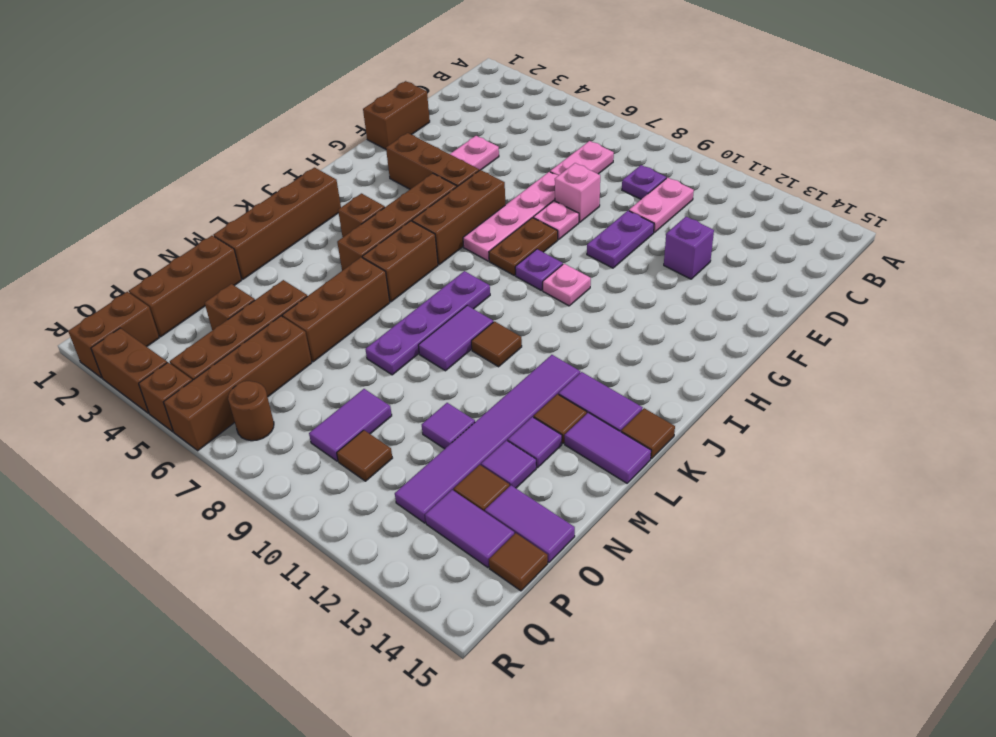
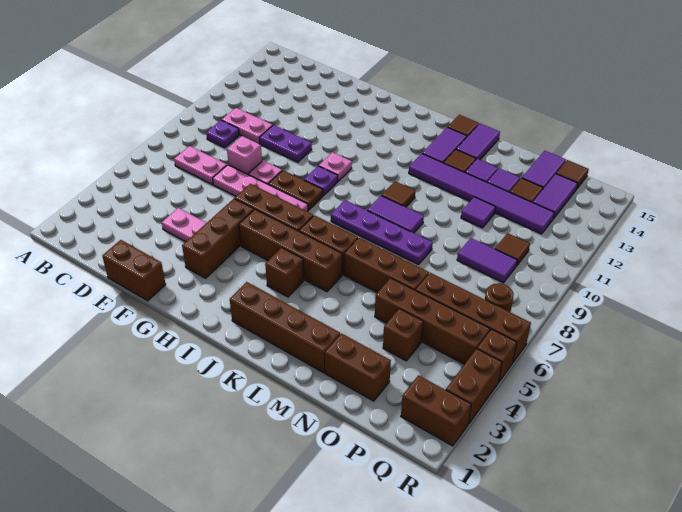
purple 1x1 brick [664,217,714,279] -> none
brown 1x3 brick [129,236,242,337] -> brown 1x2 brick [325,334,391,401]

